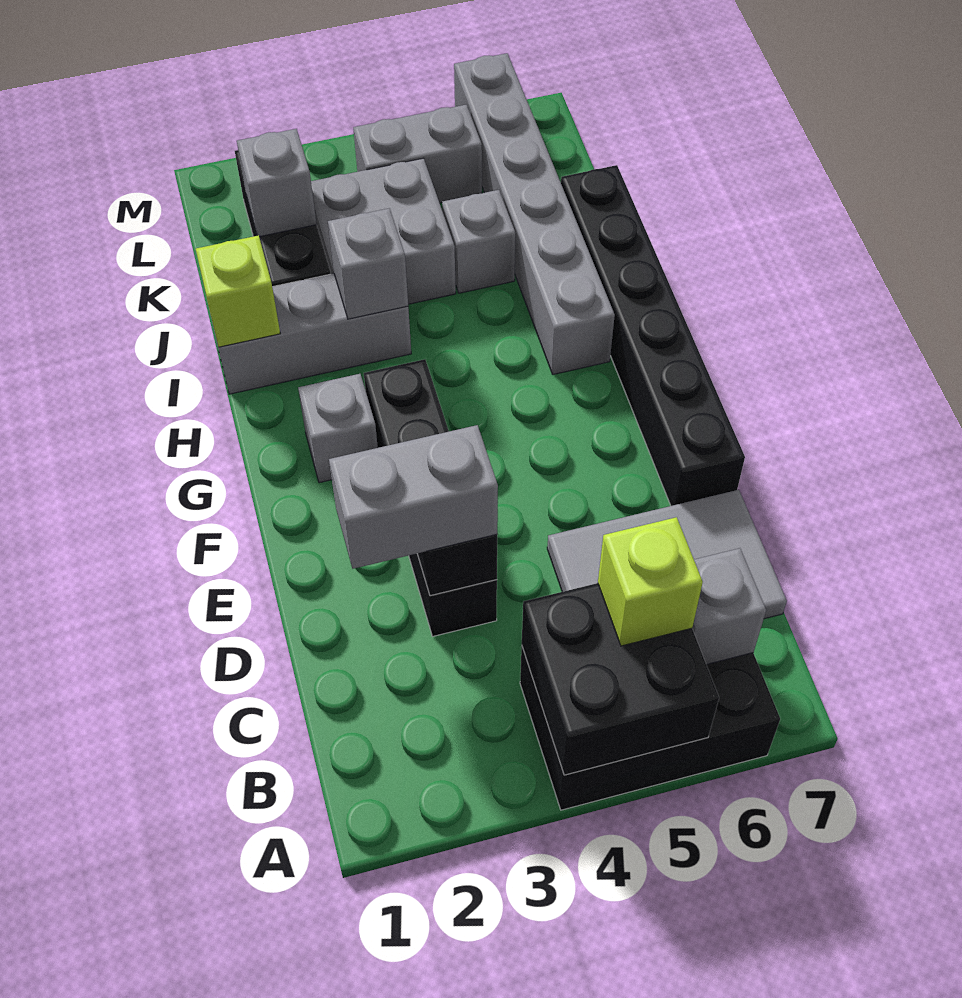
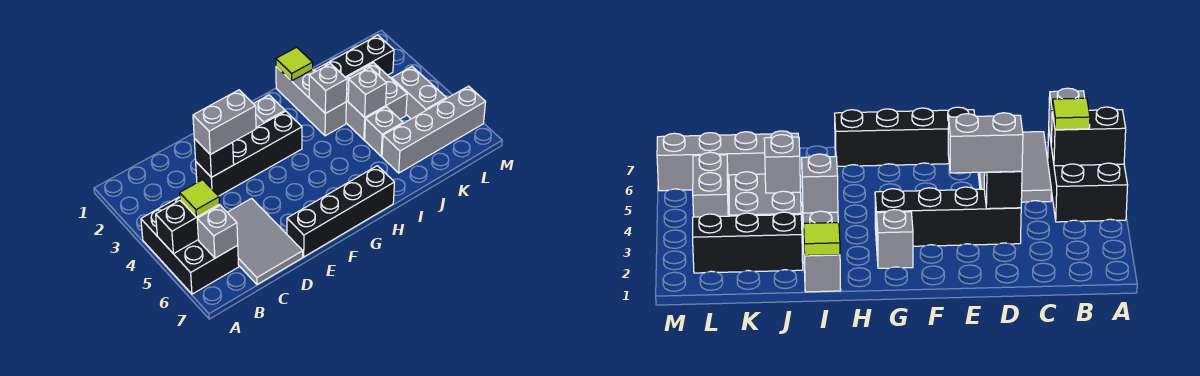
black 2x2 brick [521,583,719,775] -> black 1x2 brick [156,200,220,254]
lime 1x1 brick [598,517,703,646] -> lime 1x1 tile [180,180,219,217]
grey 1x2 brick [329,425,498,569] -> grey 1x2 brick turned to [193,90,256,154]
black 1x6 brick [561,165,745,506] -> black 1x4 brick [287,166,395,257]
grey 1x6 brick [454,53,615,374] -> grey 1x4 brick [382,86,486,173]
lime 1x1 brick [196,235,280,347] -> lime 1x1 tile [276,47,313,81]
grey 1x1 brick [237,129,317,237] -> grey 1x1 brick moved to [348,68,387,117]

